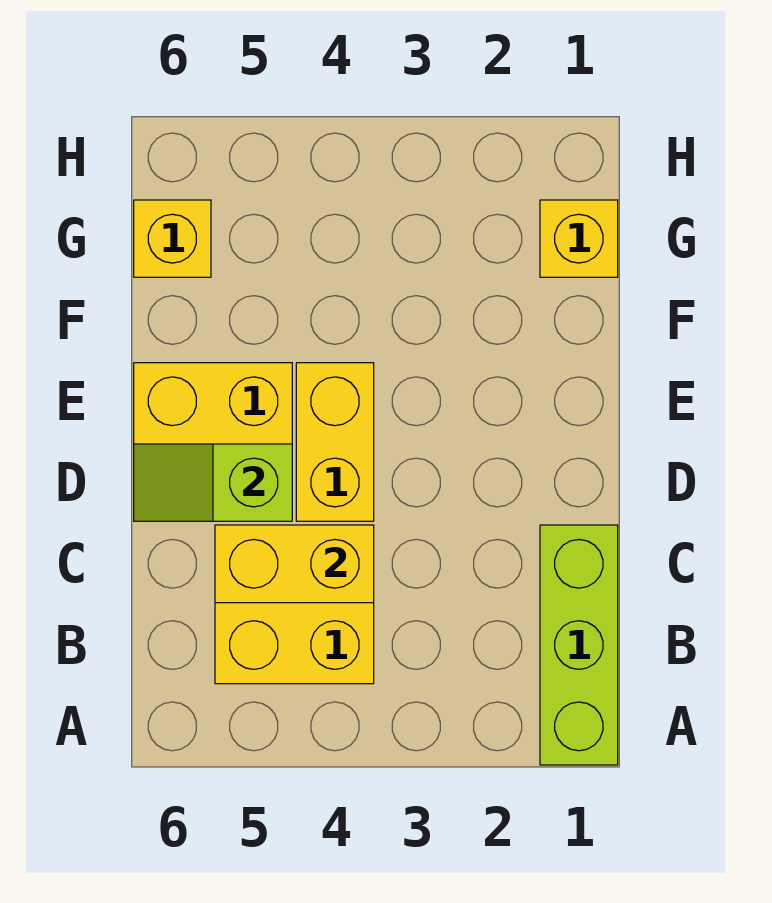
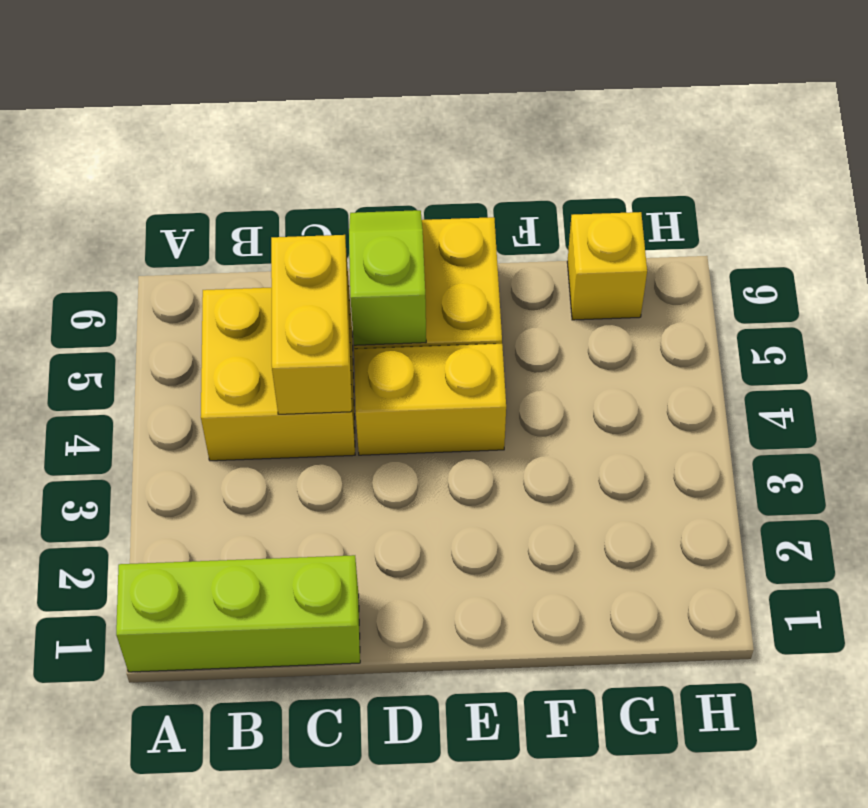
yellow 1x1 brick [540,200,618,277] -> none

